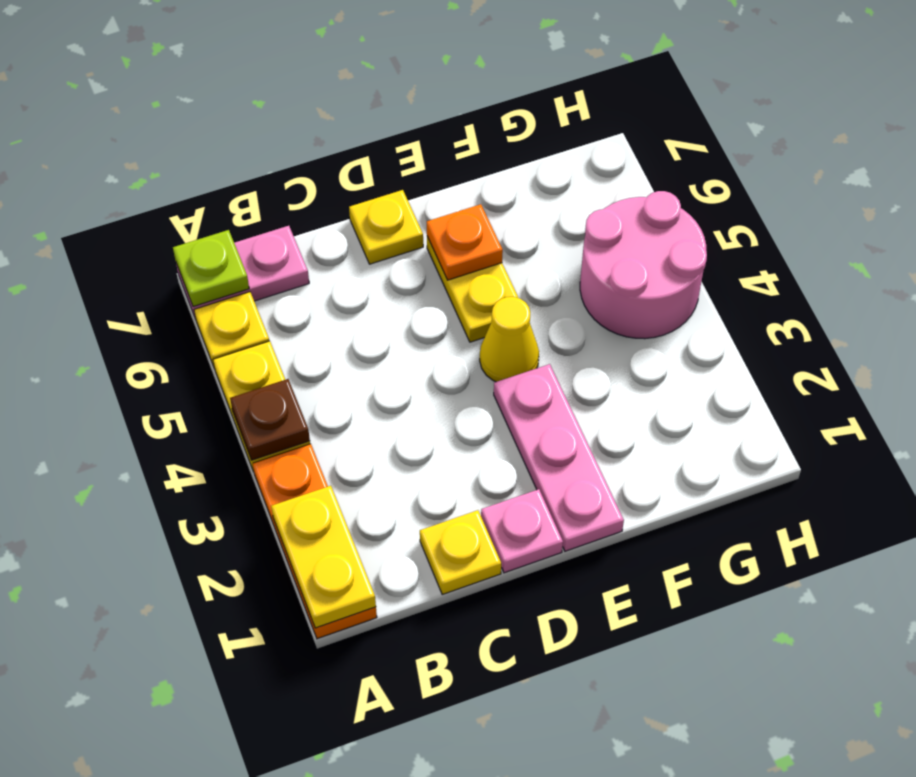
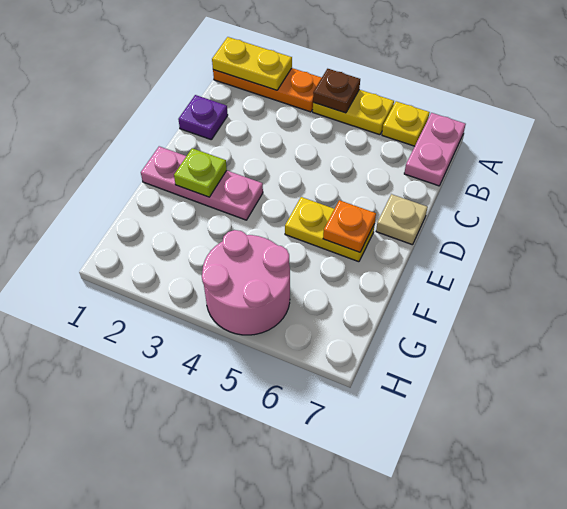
lime 1x1 plate [173,230,249,307] -> lime 1x1 plate moved to [174,148,227,197]
yellow 1x1 plate [420,510,501,594] -> purple 1x1 plate [178,95,228,139]
pink 1x1 plate [481,489,563,573] -> none
yellow 1x1 plate [349,190,423,264] -> tan 1x1 plate [376,194,428,245]
yellow 1x1 cone [480,297,539,382] -> none

